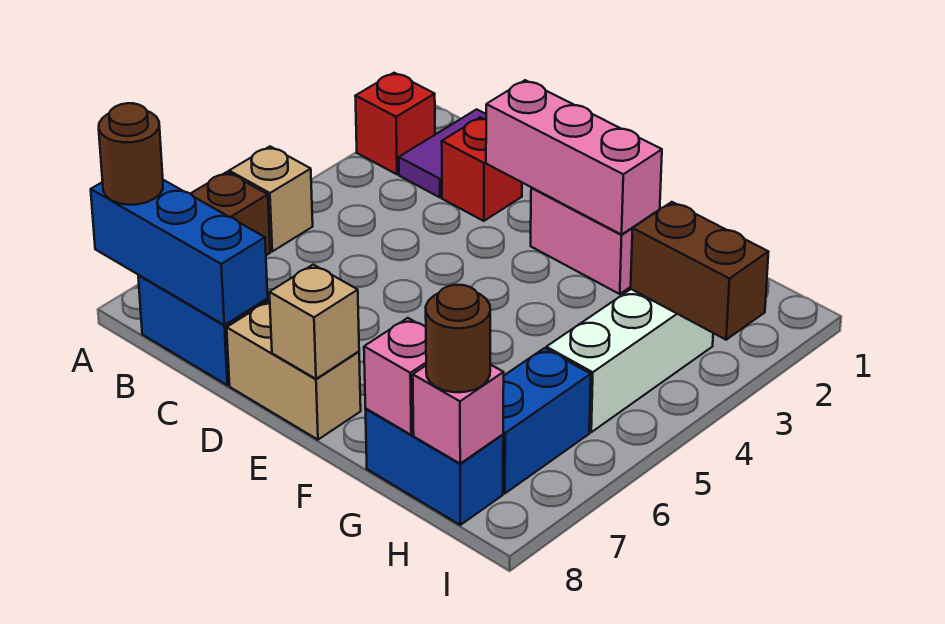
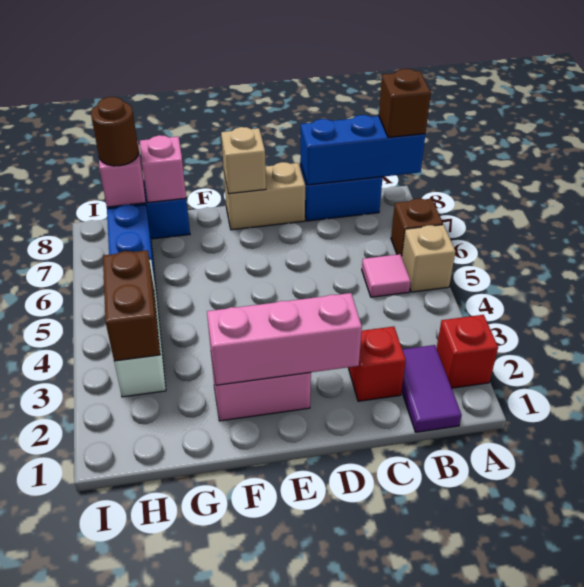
brown 1x1 round brick [99,103,163,205] -> brown 1x1 brick [379,69,431,138]
none -> pink 1x1 tile [362,254,411,297]
brown 1x2 brick [631,202,768,340] -> brown 1x2 brick turned to [103,250,160,361]

